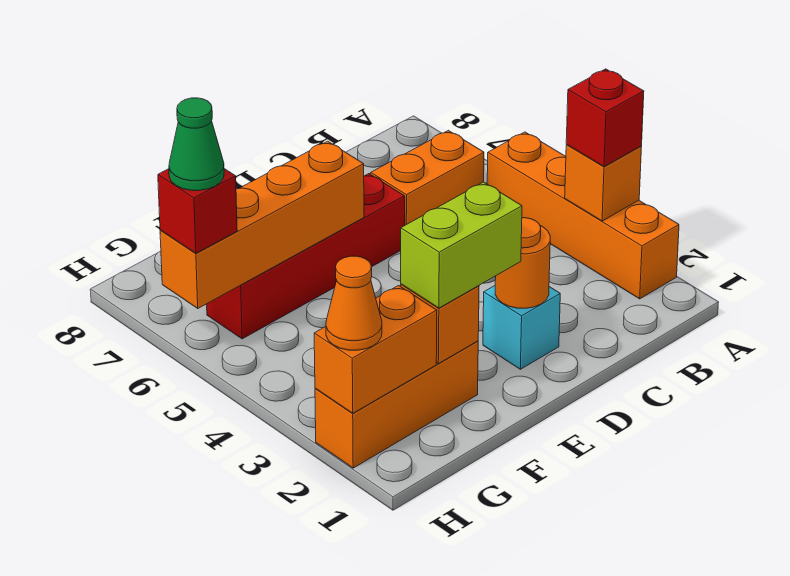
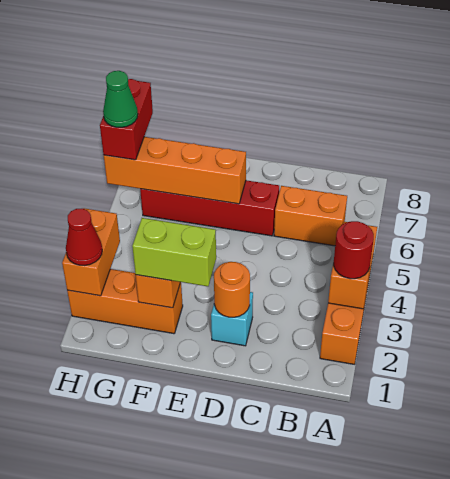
red 1x1 brick [566,69,644,167] -> red 1x1 round brick [334,221,374,279]
orange 1x2 brick [314,286,437,413] -> orange 1x2 brick turned to [62,208,120,296]
orange 1x1 cone [326,256,382,350] -> red 1x1 cone [66,209,102,266]
red 1x1 brick [158,169,237,253] -> red 1x2 brick [100,79,153,160]

